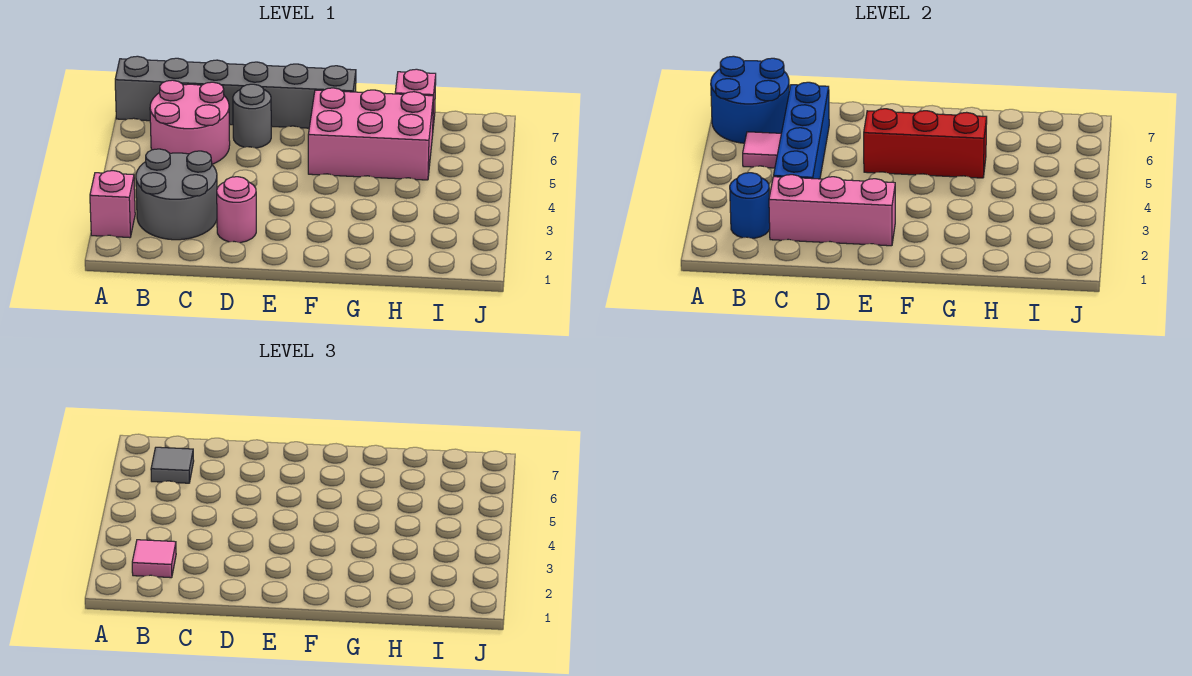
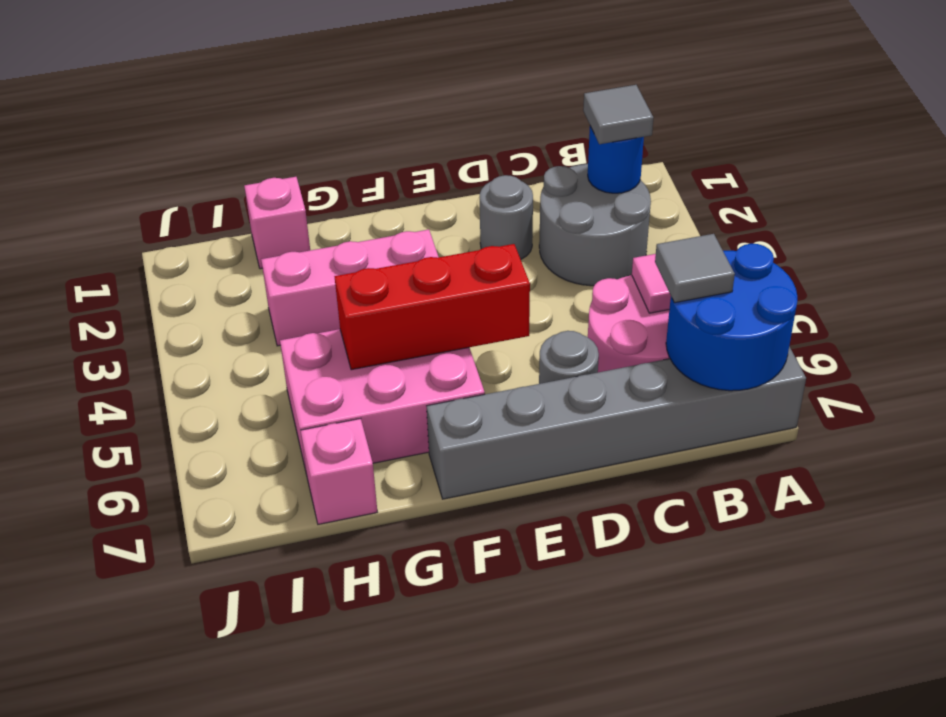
pink 1x1 brick [90,171,135,238] -> pink 1x1 brick moved to [244,177,310,269]
pink 1x1 tile [132,540,176,578] -> grey 1x1 tile [583,85,653,144]
pink 1x3 brick [769,175,895,246] -> pink 1x3 brick moved to [261,230,438,346]
blue 1x4 brick [774,82,829,179] -> none
pink 1x1 round brick [217,177,256,243] -> grey 1x1 round brick [480,175,533,259]

